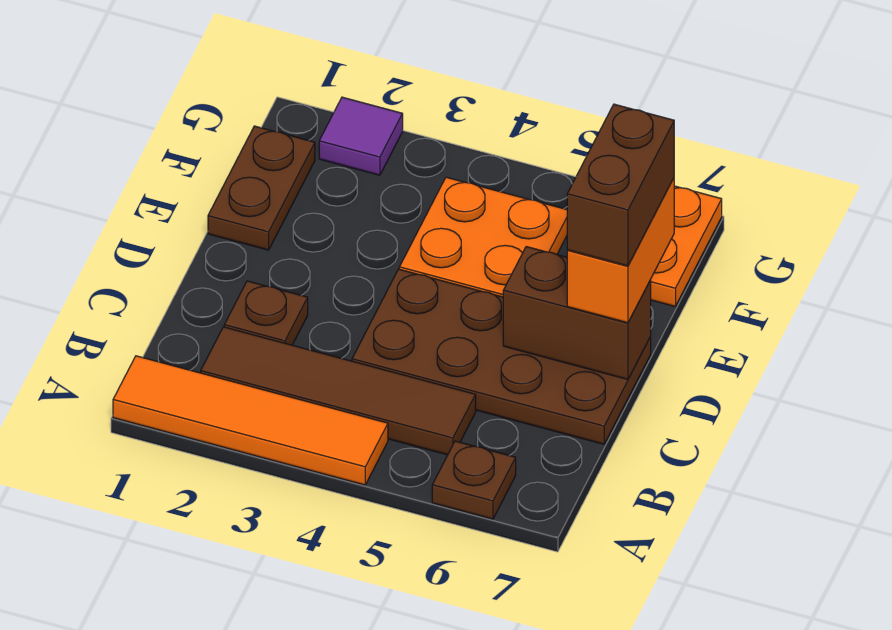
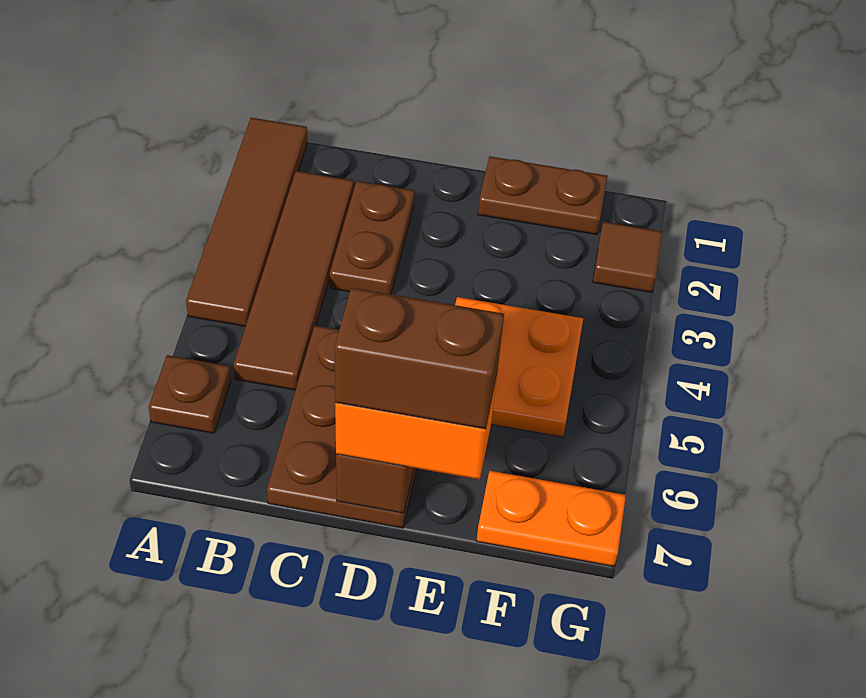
orange 1x4 tile [113,356,388,485] -> brown 1x4 tile [186,118,307,326]
brown 1x1 plate [224,281,308,345] -> brown 1x2 plate [330,181,415,294]
brown 2x4 plate [352,269,651,444] -> brown 2x3 plate [267,326,417,528]
purple 1x1 tile [319,97,403,175] -> brown 1x1 tile [593,222,662,292]

